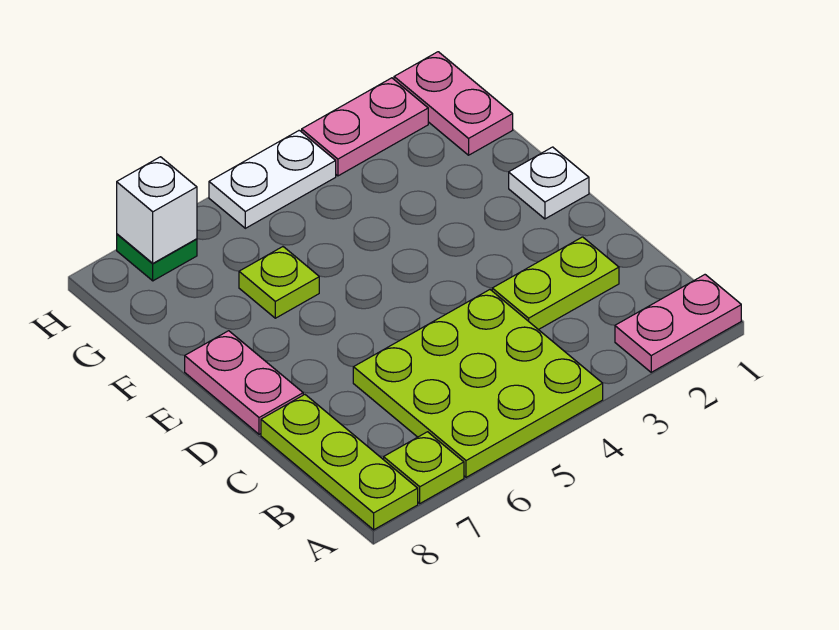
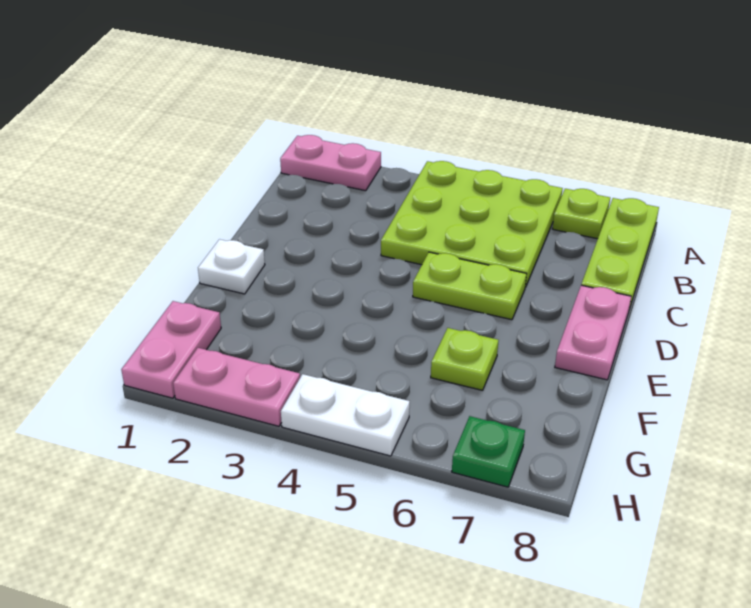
lime 1x2 plate [492,237,619,330] -> lime 1x2 plate moved to [413,252,526,320]
white 1x1 brick [117,157,197,263] -> none

